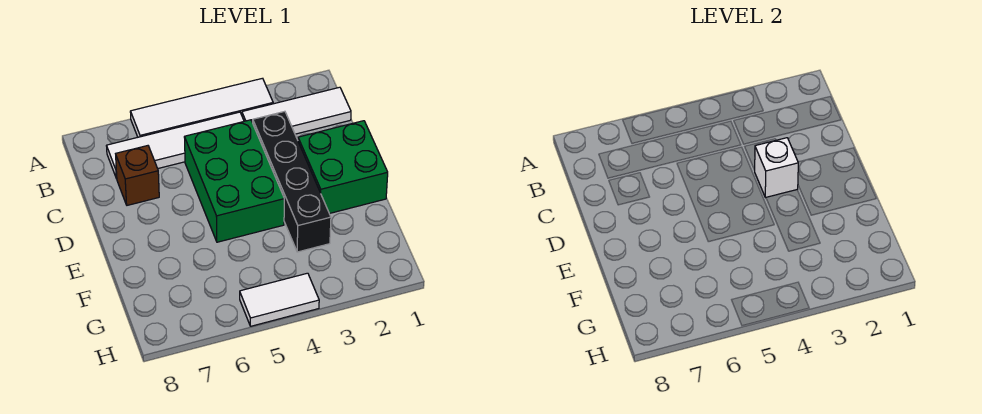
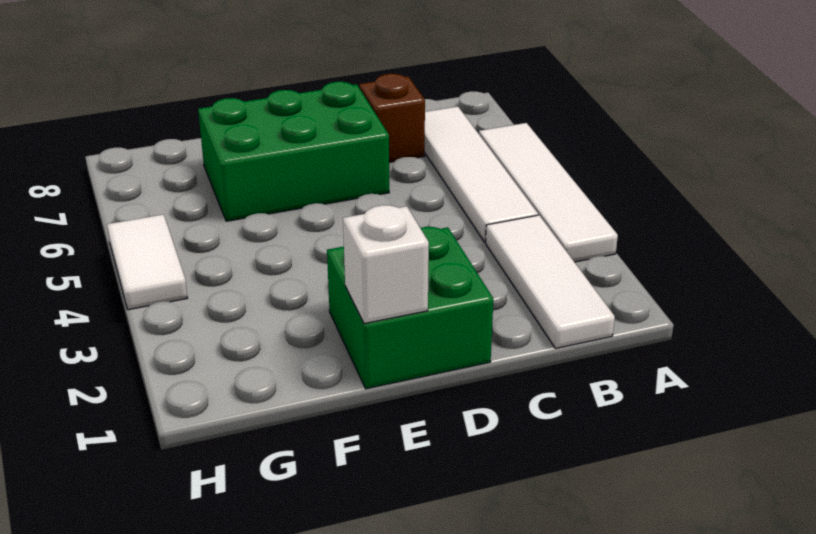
black 1x4 brick [253,111,331,252] -> none
green 2x3 brick [184,120,284,242] -> green 2x3 brick moved to [198,82,389,221]
white 1x1 brick [755,138,798,198] -> white 1x1 brick moved to [343,205,429,324]

